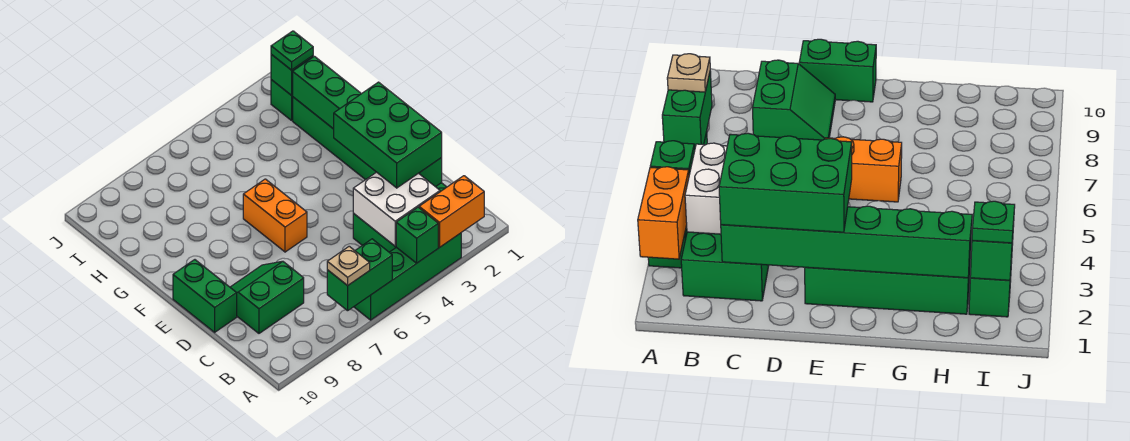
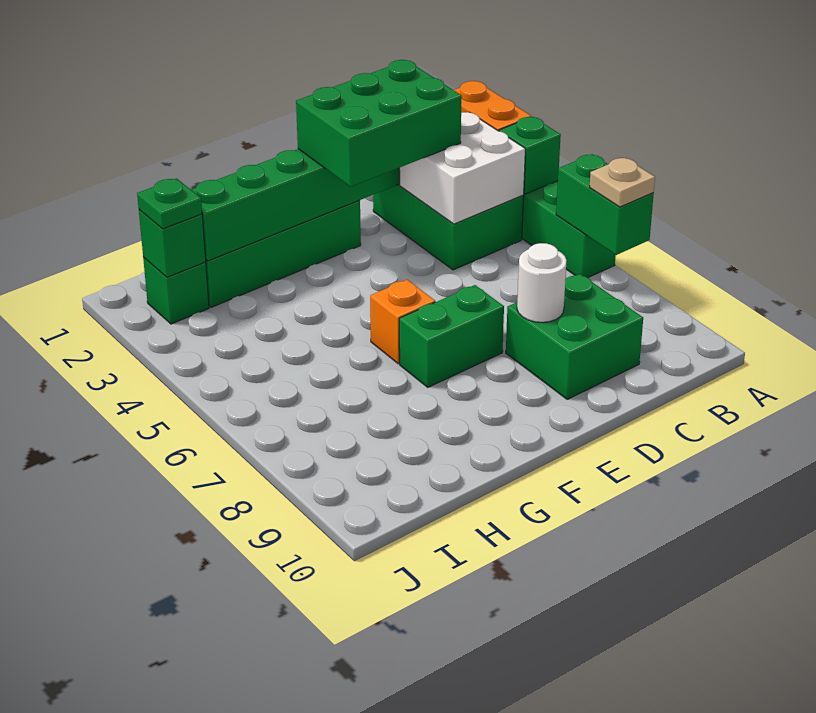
green 2x2 slope [230,261,304,333] -> green 2x2 brick [506,274,643,399]
none -> white 1x1 round brick [517,243,567,322]
green 1x2 brick [173,260,237,332] -> green 1x2 brick moved to [399,285,504,387]
orange 1x2 brick [243,179,307,252] -> orange 1x1 brick [370,280,435,364]

